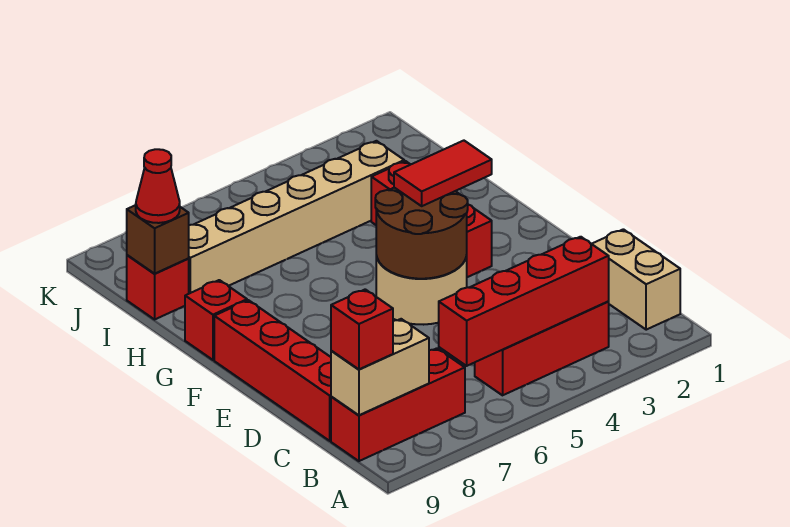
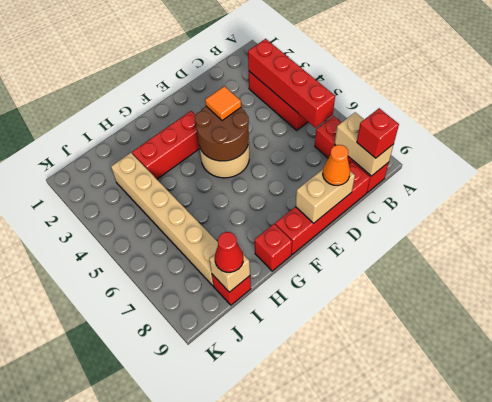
tan 1x2 brick [592,229,680,330] -> tan 1x2 brick moved to [295,169,355,223]
none -> orange 1x1 cone [323,145,350,185]
none -> orange 1x1 tile [205,86,241,121]
red 1x2 tile [394,141,492,206] -> none
brown 1x1 brick [127,205,189,274] -> tan 1x1 brick [209,254,250,292]

